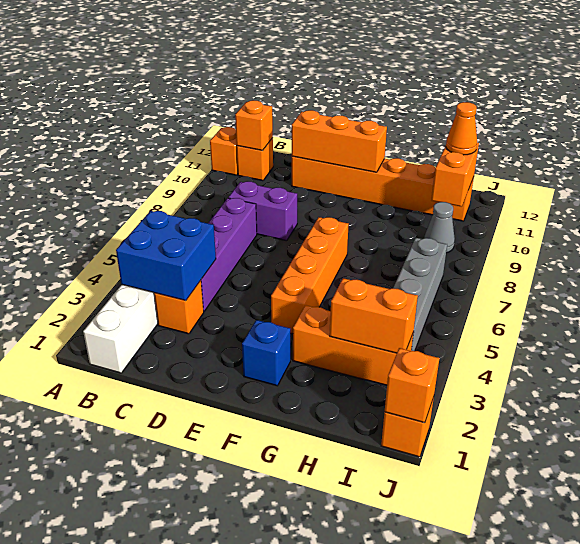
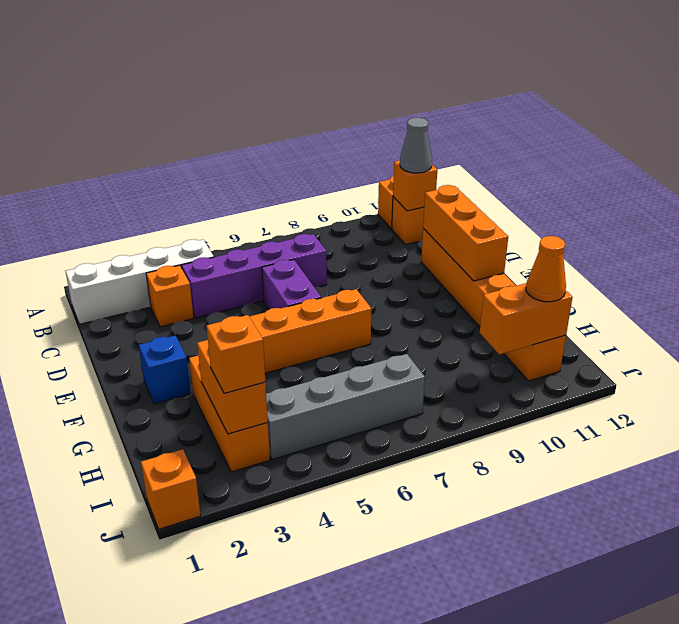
blue 2x2 brick [116,211,216,301] -> none
purple 1x2 brick [228,181,297,241] -> purple 1x2 brick moved to [262,260,321,309]
grey 1x1 cone [424,202,455,253] -> grey 1x1 cone moved to [400,118,432,173]
orange 1x1 brick [385,348,439,423] -> orange 1x1 brick moved to [207,315,266,393]

